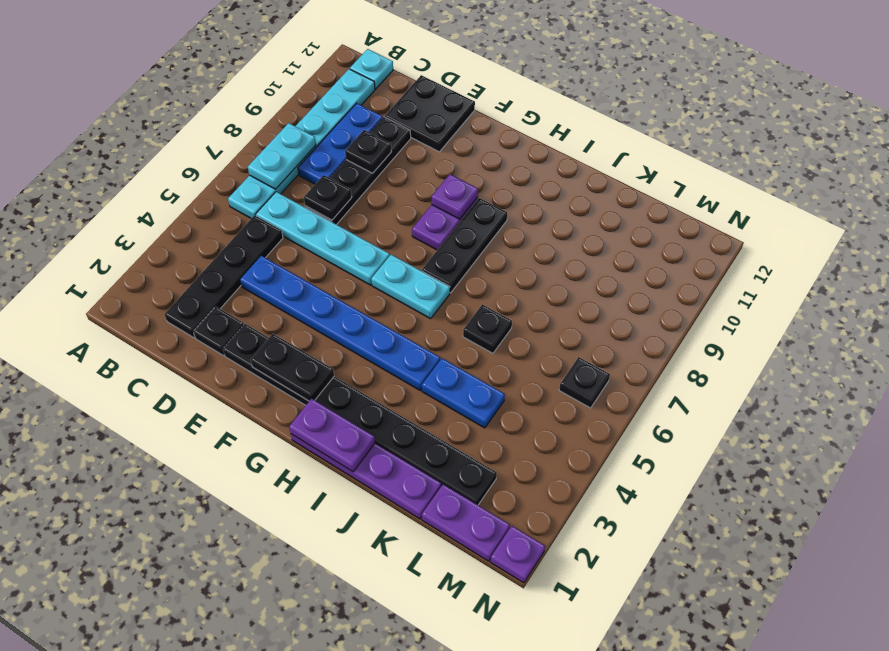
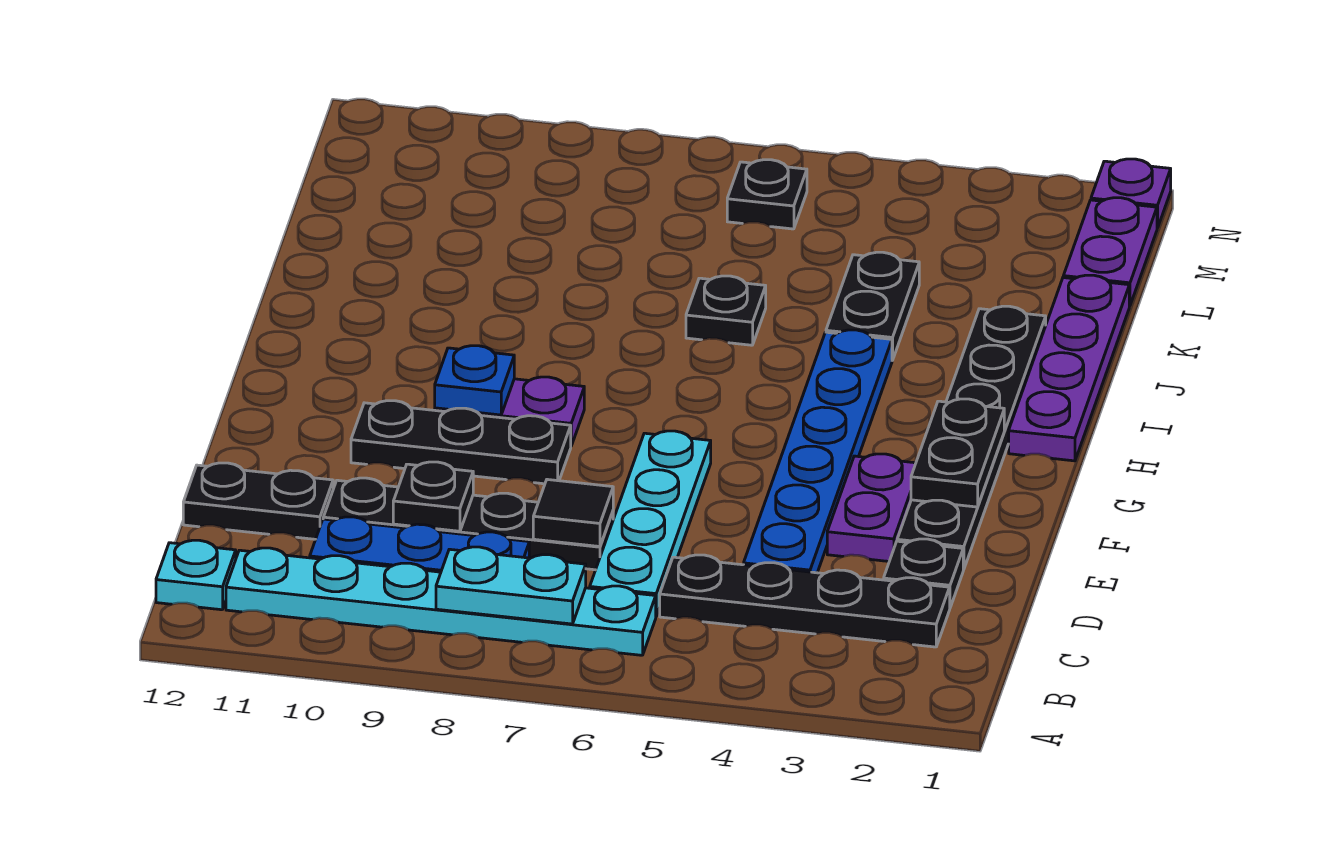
black 1x1 plate [304,175,352,220] -> black 1x1 tile [533,479,613,547]
black 2x2 plate [385,75,475,152] -> black 1x2 plate [183,463,333,539]
black 1x8 plate [223,324,497,505] -> black 1x6 plate [897,306,1046,570]
cyan 1x2 plate [371,255,450,319] -> none
purple 1x1 plate [431,174,478,219] -> blue 1x1 plate [435,346,514,415]
purple 1x2 plate [289,398,375,472] -> purple 1x2 plate moved to [827,454,916,561]
black 1x3 plate [422,198,507,293] -> black 1x3 plate moved to [351,401,571,484]
blue 1x2 plate [422,358,505,428] -> black 1x2 plate [826,252,919,360]

